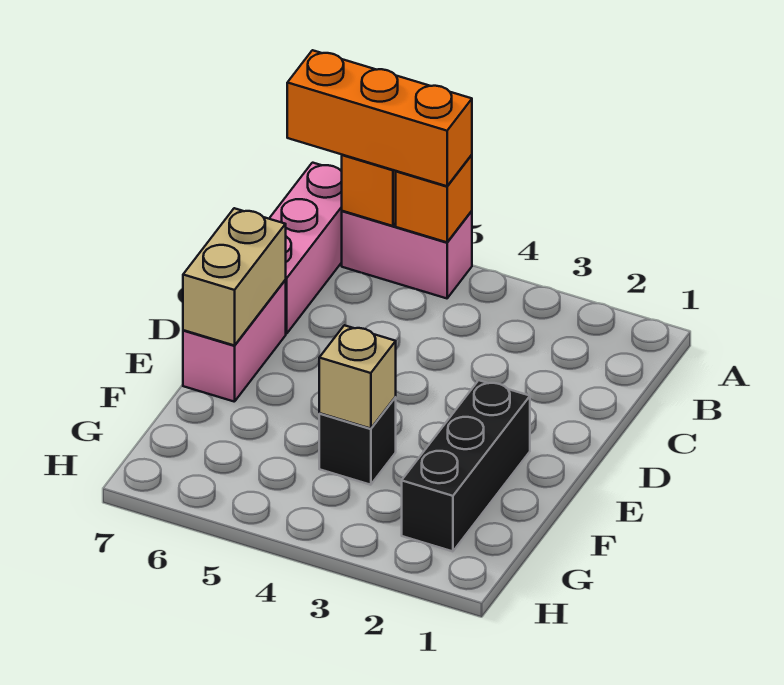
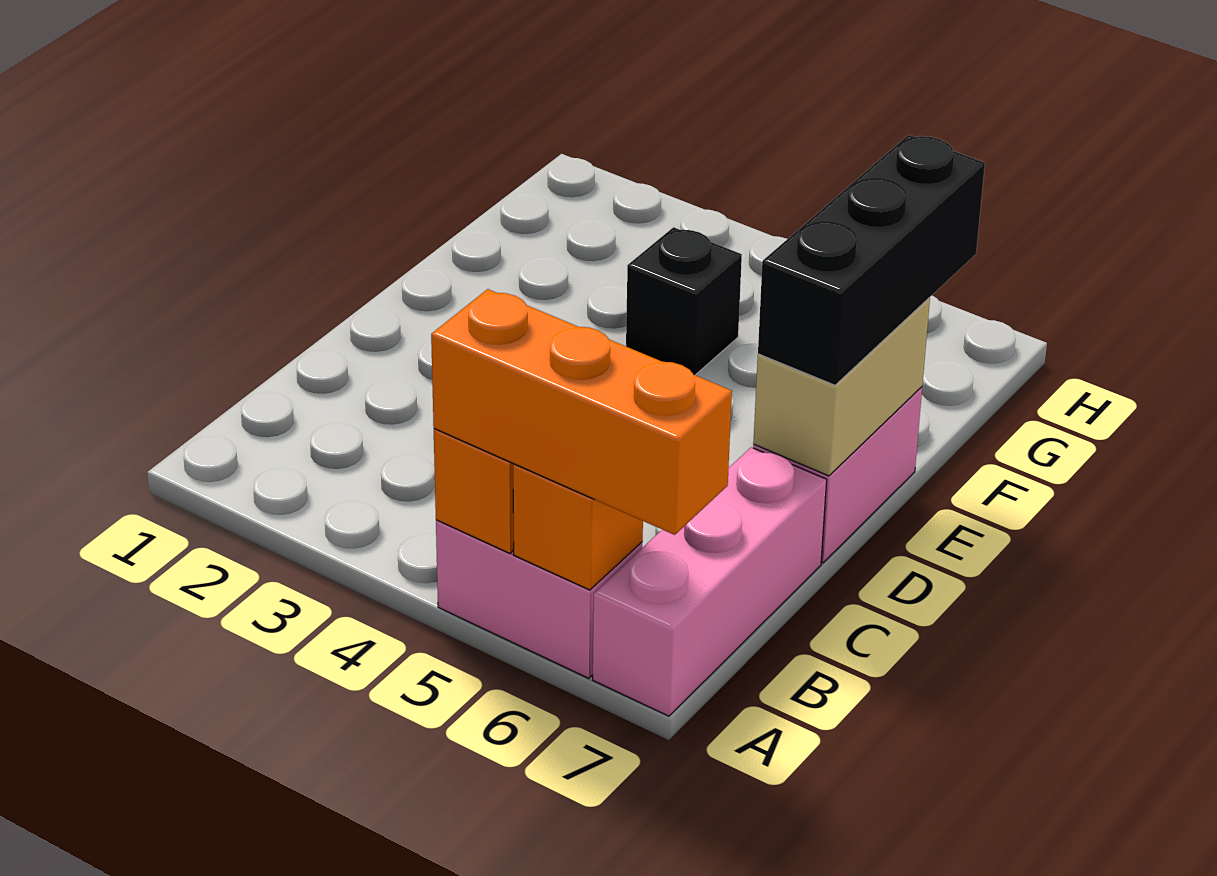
black 1x3 brick [402,380,530,551] -> black 1x3 brick moved to [758,135,985,385]
tan 1x1 brick [319,325,396,429] -> none

